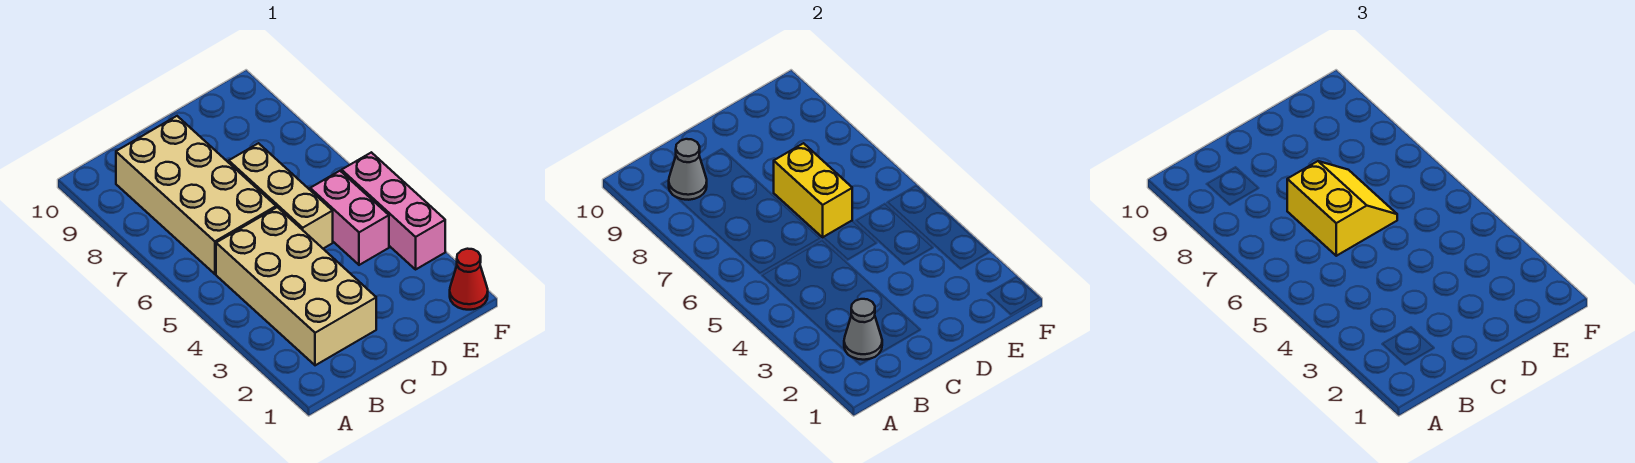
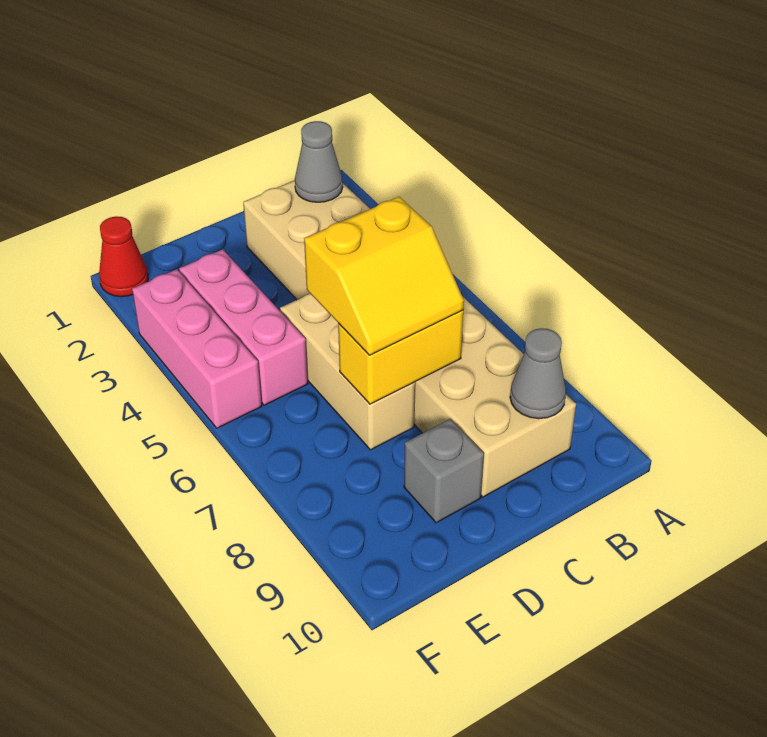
yellow 2x2 slope [1287,161,1397,256] -> yellow 2x2 slope turned to [304,197,464,355]
yellow 1x2 brick [774,143,852,237] -> yellow 1x2 brick turned to [338,310,463,404]
none -> grey 1x1 brick [404,419,484,523]
pink 1x2 brick [310,171,389,265] -> pink 1x3 brick [179,249,308,405]

